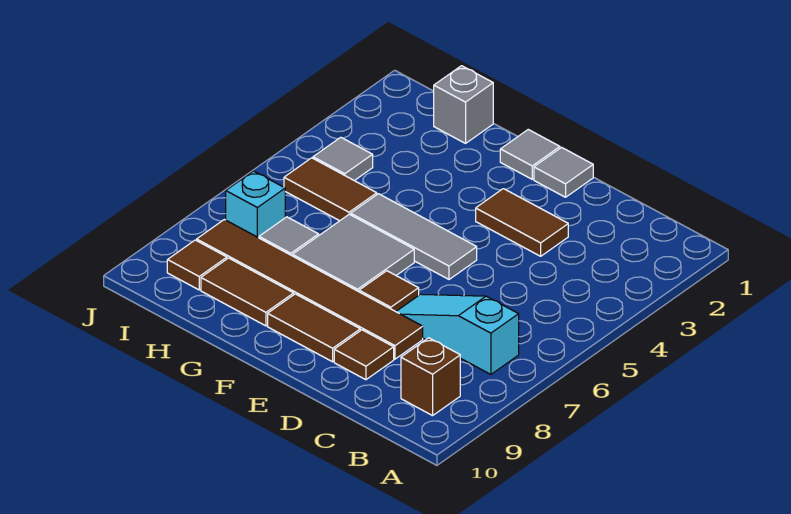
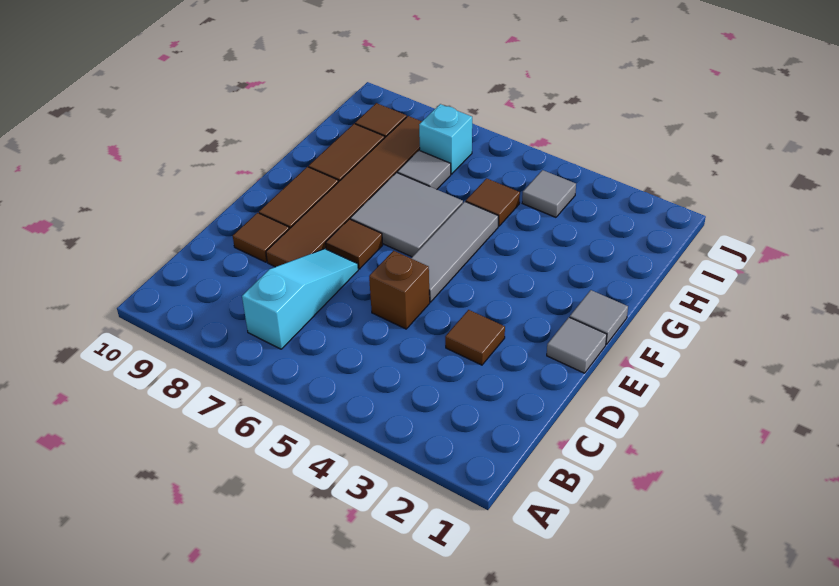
brown 1x1 brick [401,338,460,416] -> brown 1x1 brick moved to [369,251,430,329]
brown 1x2 tile [476,189,568,256] -> brown 1x1 tile [445,310,505,365]
grey 1x1 brick [434,66,493,143] -> none
brown 1x2 tile [284,158,377,221] -> brown 1x1 tile [466,178,520,226]

